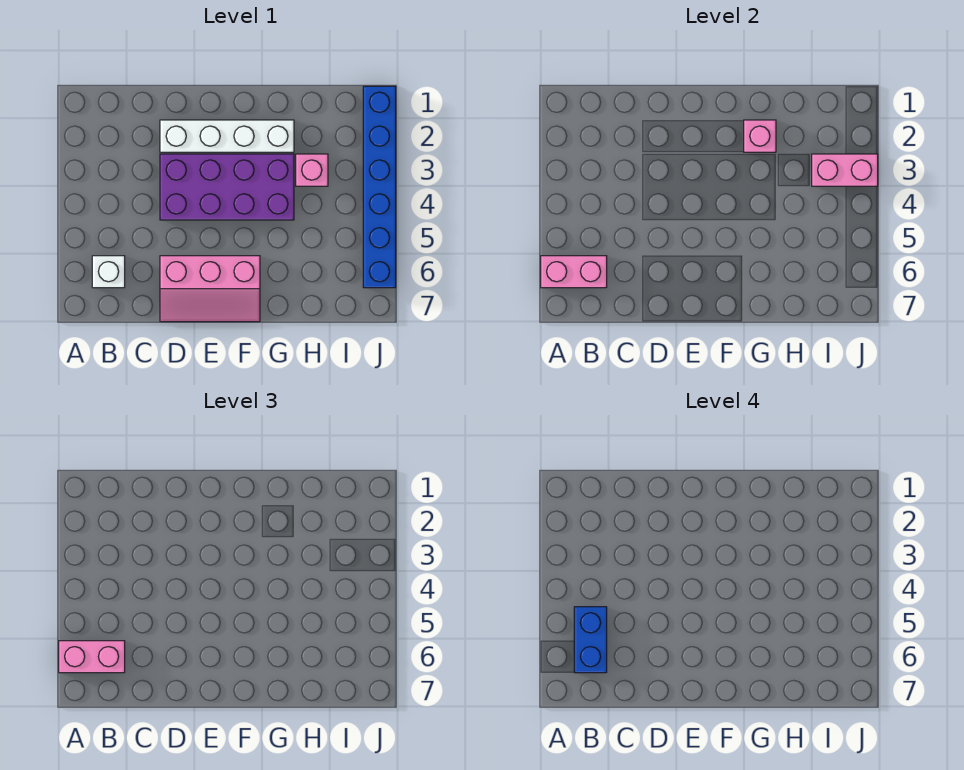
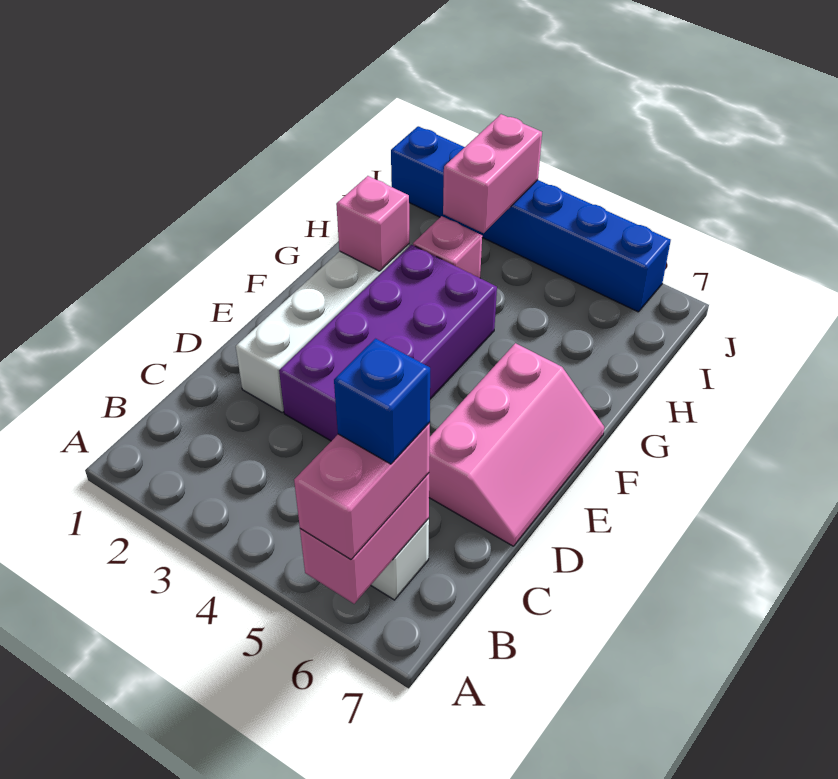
blue 1x2 brick [574,607,607,673] -> blue 1x1 brick [334,339,430,464]

